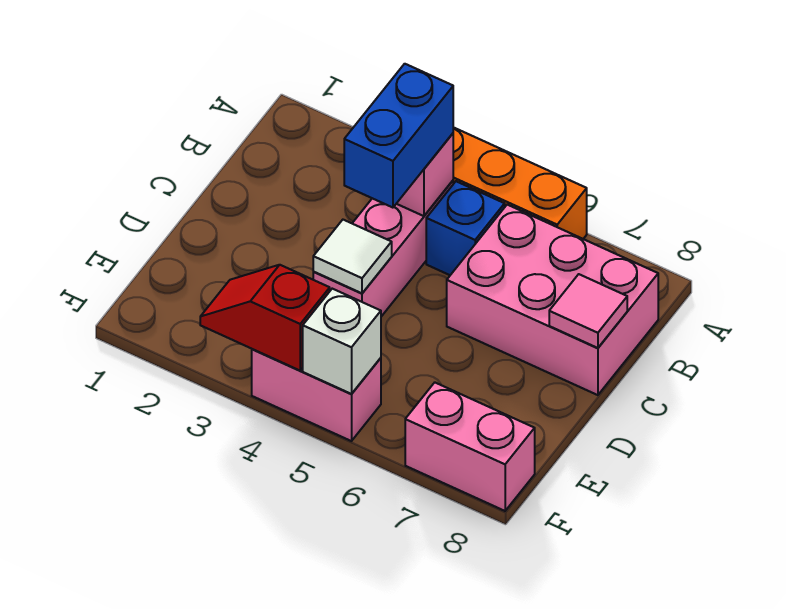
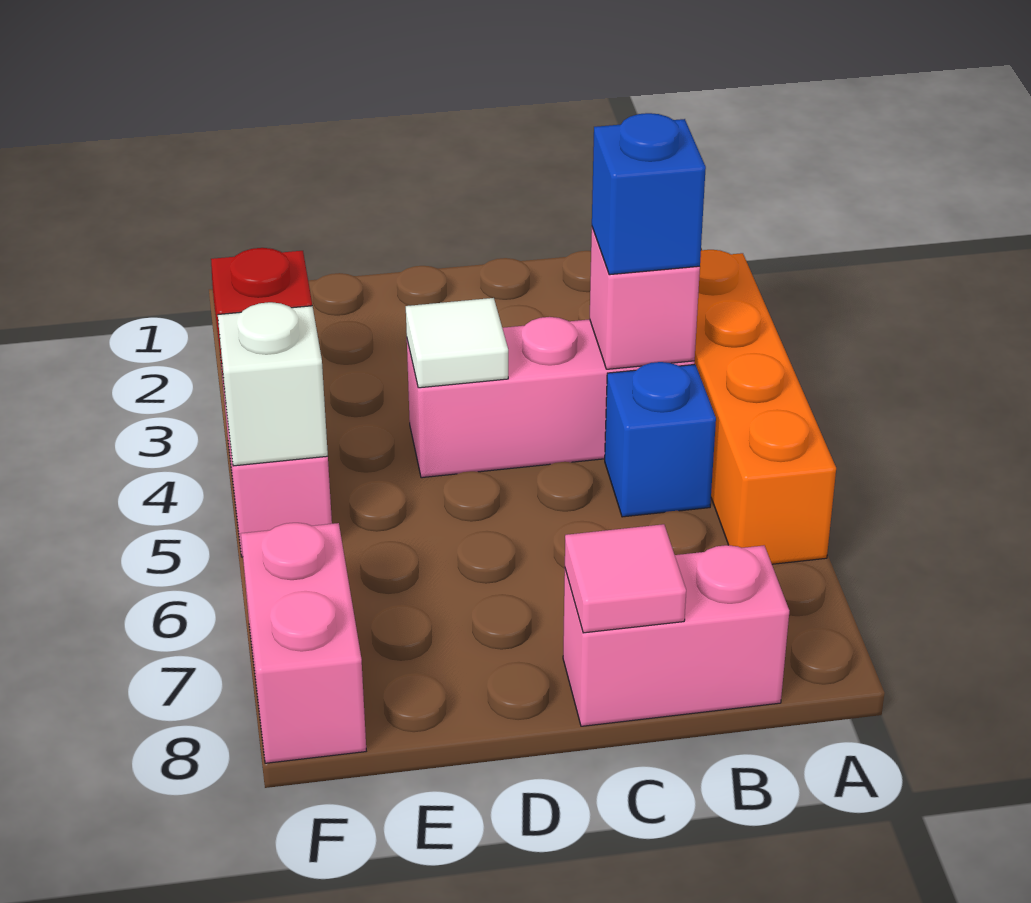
blue 1x2 brick [344,64,453,208] -> blue 1x1 brick [592,113,706,275]
pink 2x3 brick [447,205,658,395] -> pink 1x2 brick [563,545,789,726]

